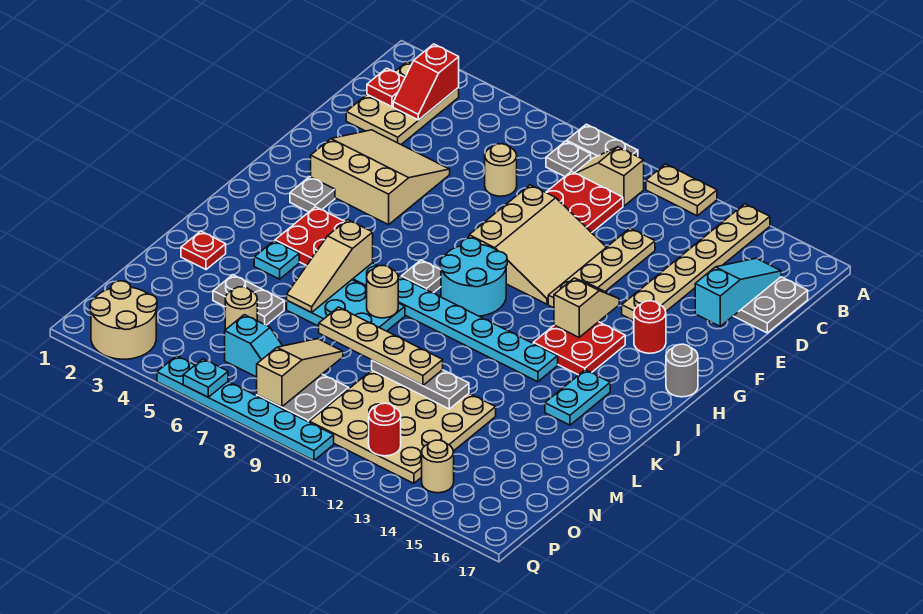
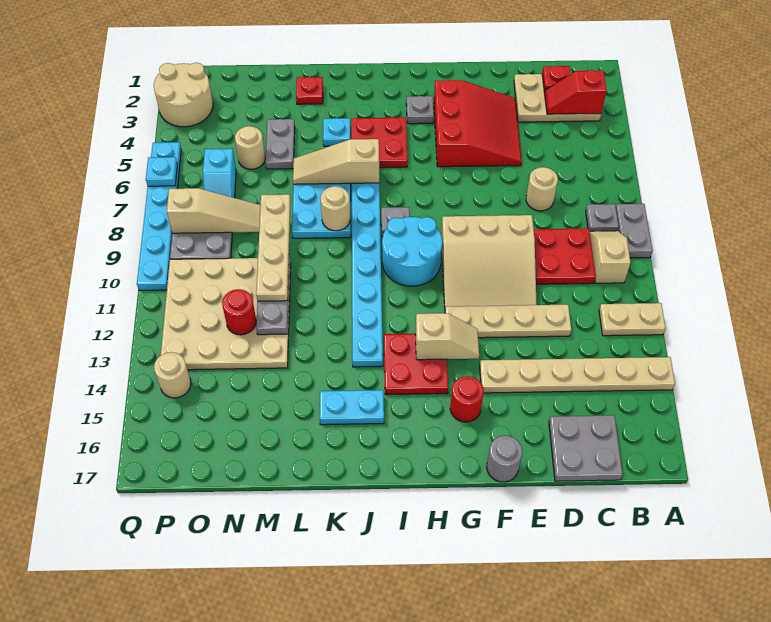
tan 1x2 plate [646,164,717,216] -> tan 1x2 plate turned to [599,303,666,336]
cyan 1x3 slope [695,258,781,326] -> none
tan 3x3 slope [311,130,450,225] -> red 3x3 slope [434,80,522,167]
grey 1x1 round brick [666,344,698,397] -> grey 1x1 round brick moved to [487,436,522,482]
red 1x1 round brick [369,403,401,456] -> red 1x1 round brick moved to [222,289,256,335]

